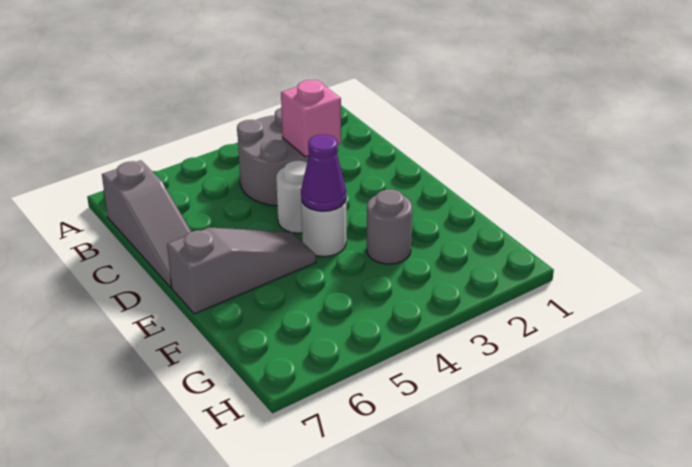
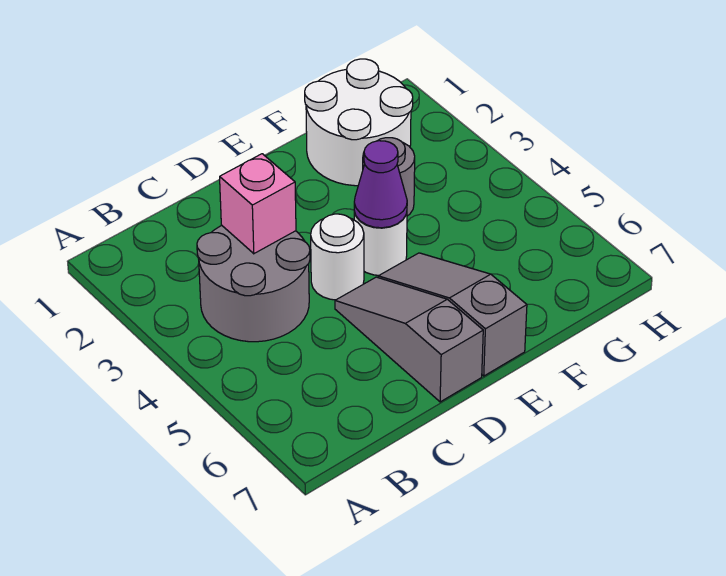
grey 1x3 slope [102,160,191,288] -> grey 1x3 slope turned to [335,277,483,402]
none -> white 2x2 round brick [305,59,413,186]

